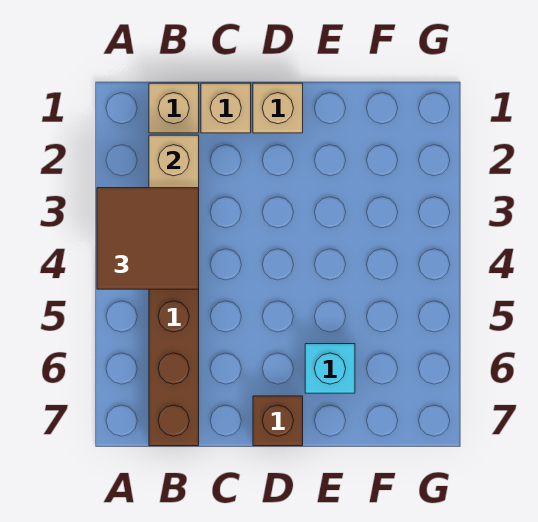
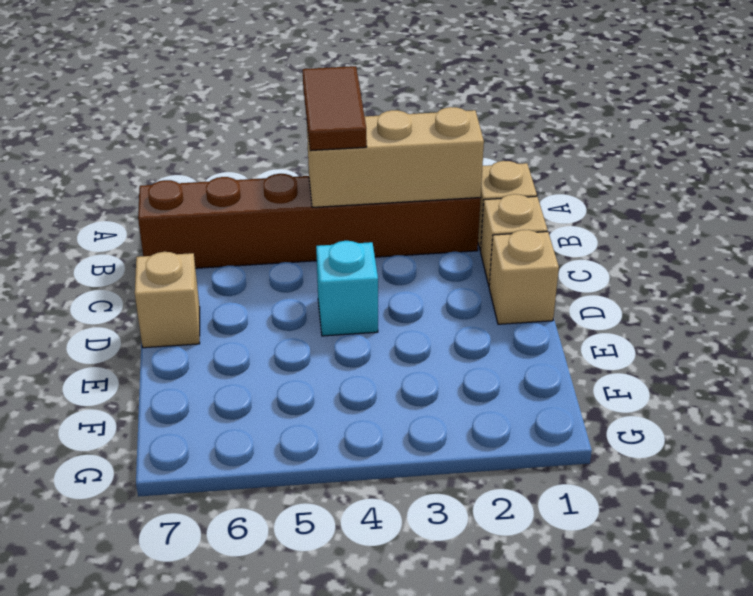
brown 2x2 tile [97,188,199,289] -> brown 1x2 tile [303,66,367,151]
brown 1x1 brick [253,396,303,446] -> tan 1x1 brick [135,252,200,348]
cyan 1x1 brick [305,344,355,393] -> cyan 1x1 brick moved to [316,241,378,336]

